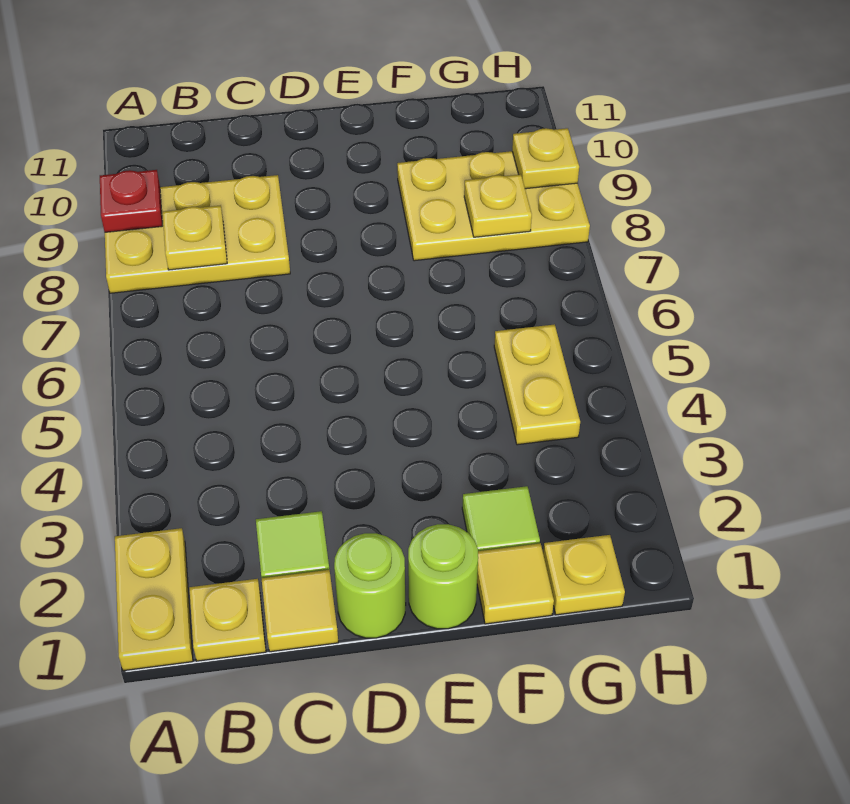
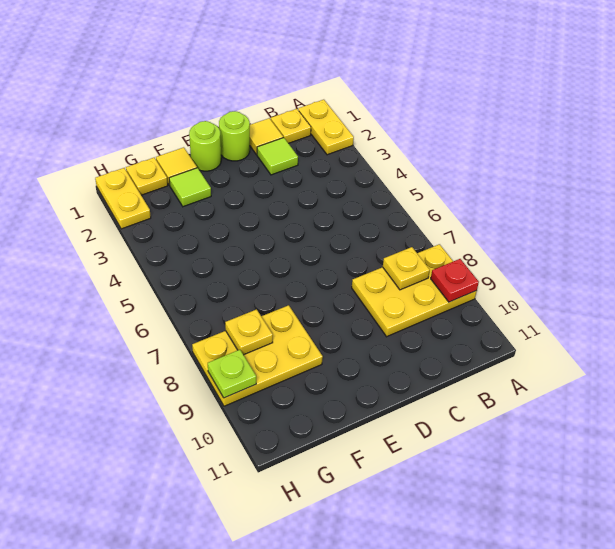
yellow 1x2 plate [494,324,580,445] -> yellow 1x2 plate moved to [95,168,151,229]
yellow 1x1 plate [512,128,579,189] -> lime 1x1 plate [208,350,256,398]

